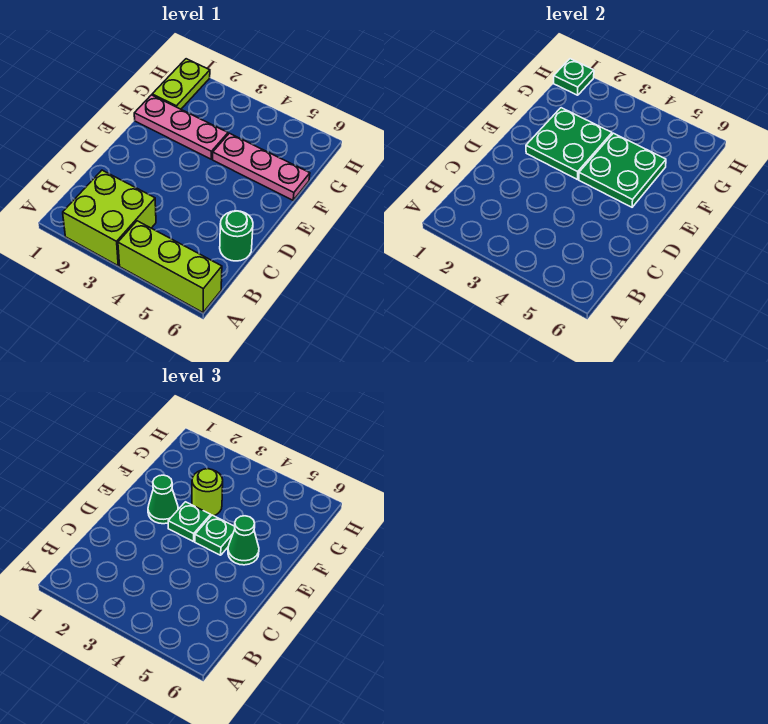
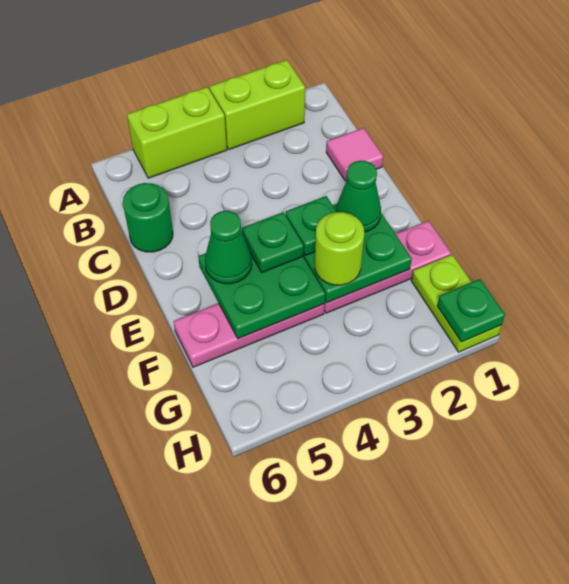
lime 2x2 brick [63,170,156,266] -> lime 1x2 brick [210,60,305,149]
lime 1x3 brick [118,221,222,312] -> lime 1x2 brick [127,87,227,178]
none -> pink 1x1 tile [326,128,383,181]

